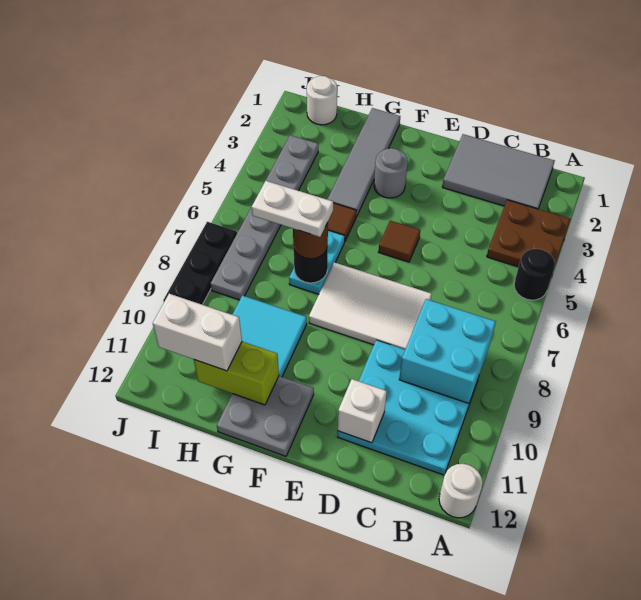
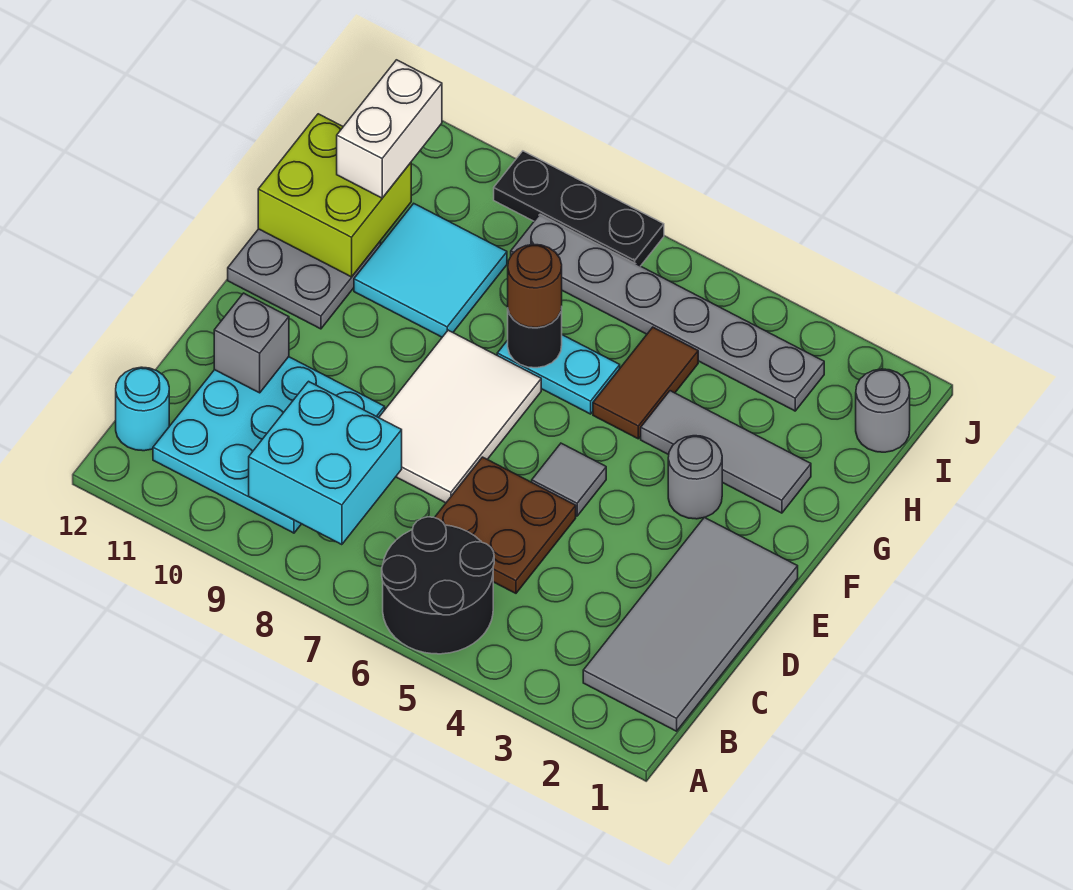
brown 2x2 plate [487,200,571,267] -> brown 2x2 plate moved to [434,457,576,593]
black 1x1 round brick [514,249,555,300] -> black 2x2 round brick [382,517,494,654]
white 1x1 round brick [439,464,483,518] -> none
grey 2x3 tile [442,134,555,209] -> grey 2x4 tile [583,517,798,731]
none -> cyan 1x1 round brick [116,367,169,451]
white 1x1 brick [338,379,387,443] -> grey 1x1 brick [214,293,289,393]
brown 1x1 tile [379,221,420,262] -> grey 1x1 tile [532,443,606,516]
grey 1x4 tile [327,108,400,216] -> grey 1x3 tile [641,391,811,513]
white 1x2 plate [252,181,333,237] -> none
lime 1x2 brick [194,342,279,405] -> lime 2x2 brick [258,114,411,277]
white 1x1 round brick [307,76,337,125] -> grey 1x1 round brick [856,369,910,452]

